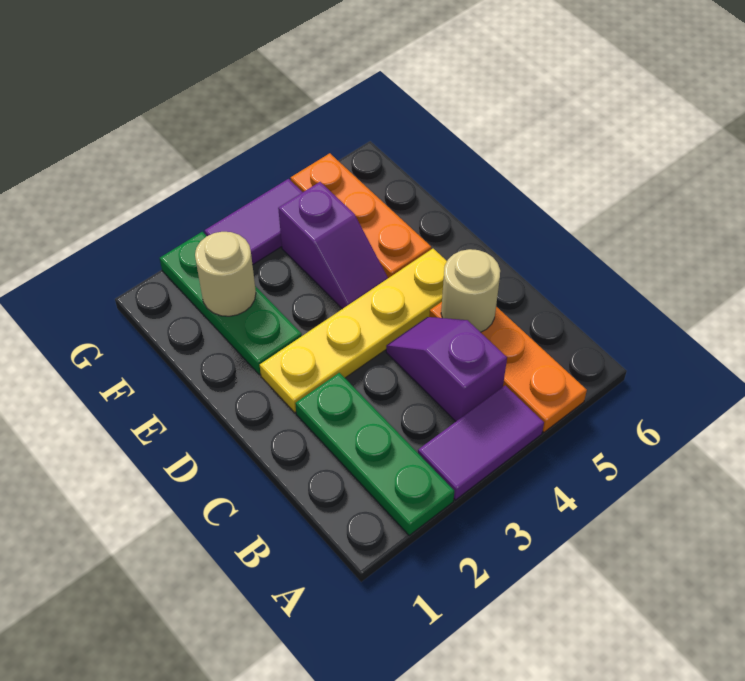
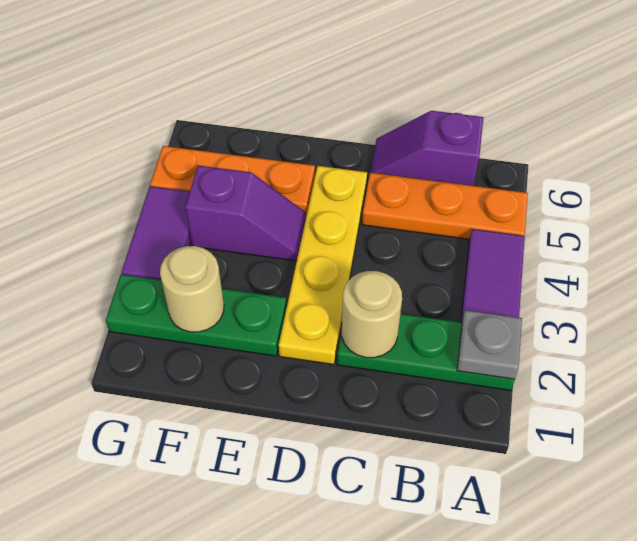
none -> grey 1x1 plate [457,310,522,379]
purple 1x2 slope [386,317,507,421] -> purple 1x2 slope moved to [371,111,484,186]
tan 1x1 round brick [441,249,500,332] -> tan 1x1 round brick moved to [342,271,402,358]

